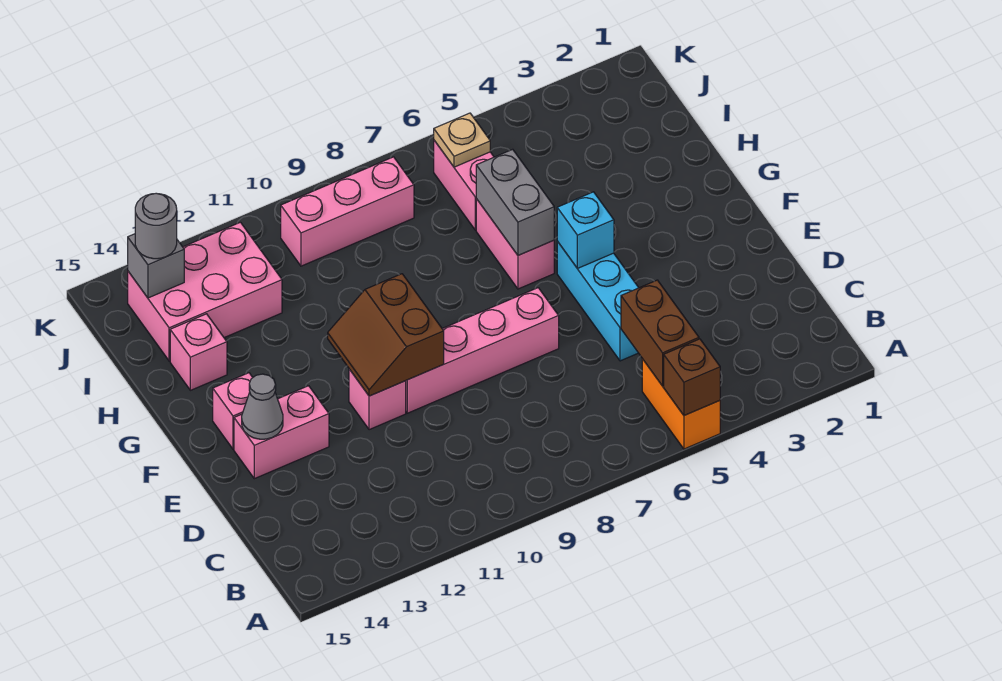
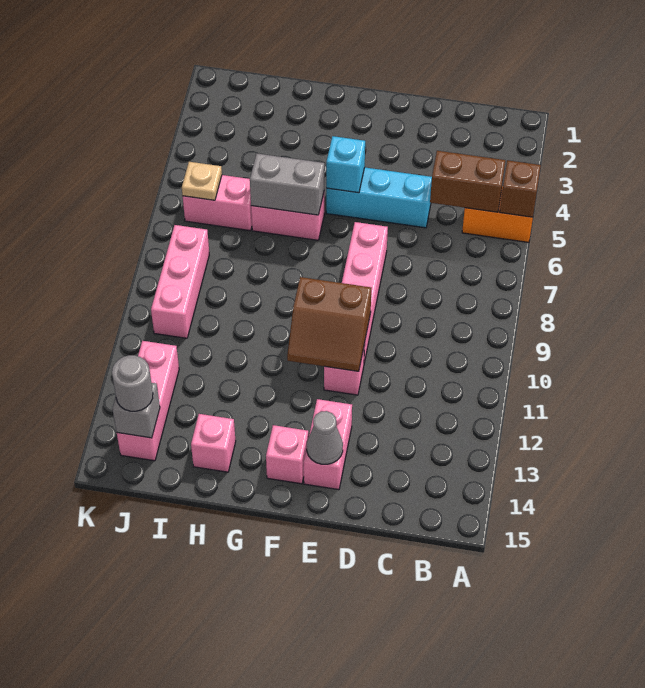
pink 2x3 brick [128,222,282,361] -> pink 1x3 brick [117,341,179,461]

